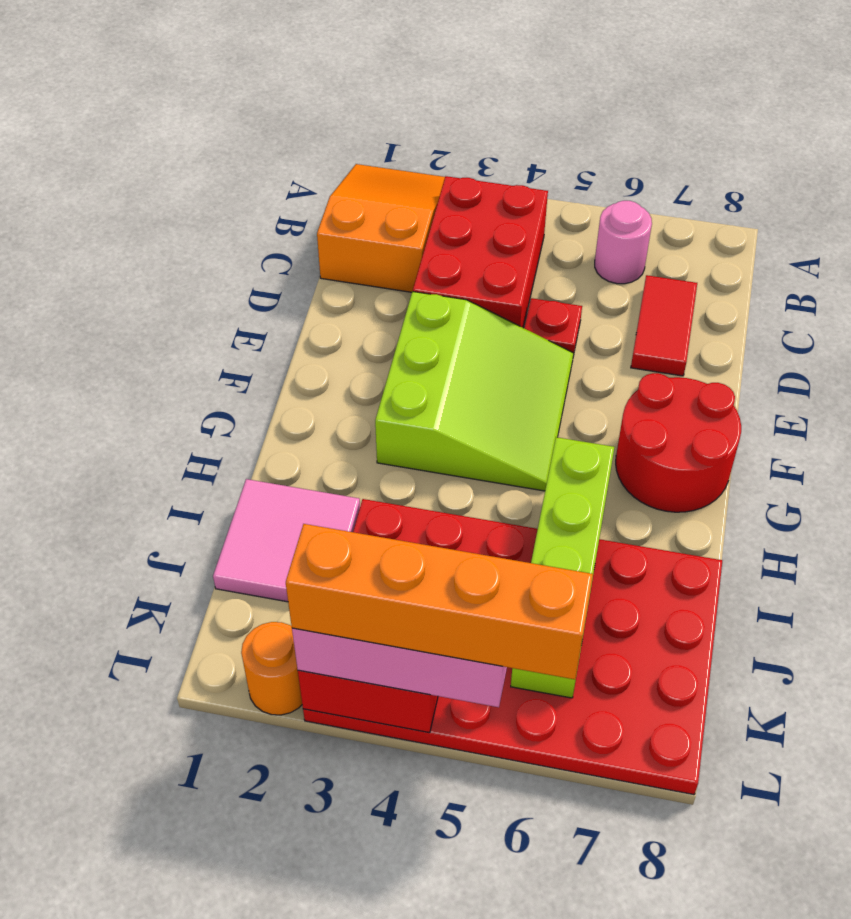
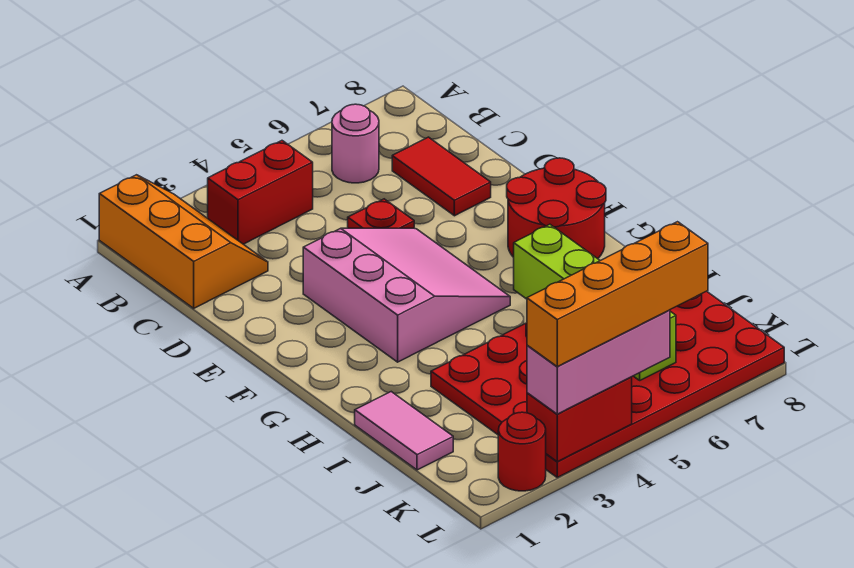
orange 2x3 slope [317,164,445,292] -> orange 2x3 slope turned to [99,175,268,308]
red 2x3 brick [413,176,548,328] -> red 1x2 brick [208,141,313,244]
lime 3x3 slope [375,291,573,491] -> pink 3x3 slope [303,228,510,362]
pink 2x2 tile [213,479,360,602] -> pink 1x2 tile [355,392,453,470]
orange 1x1 round brick [241,622,302,715] -> red 1x1 round brick [498,412,546,491]

